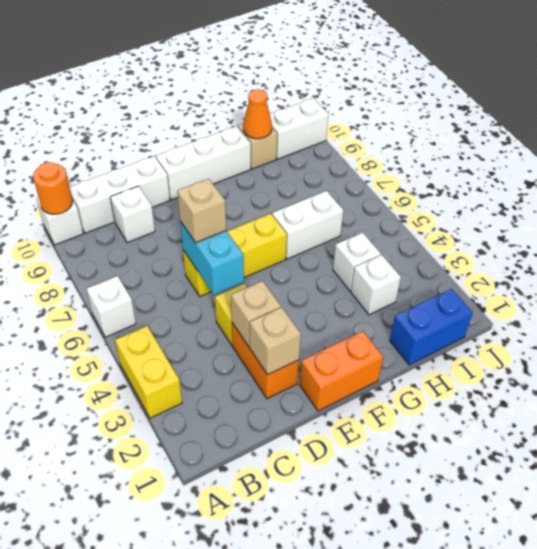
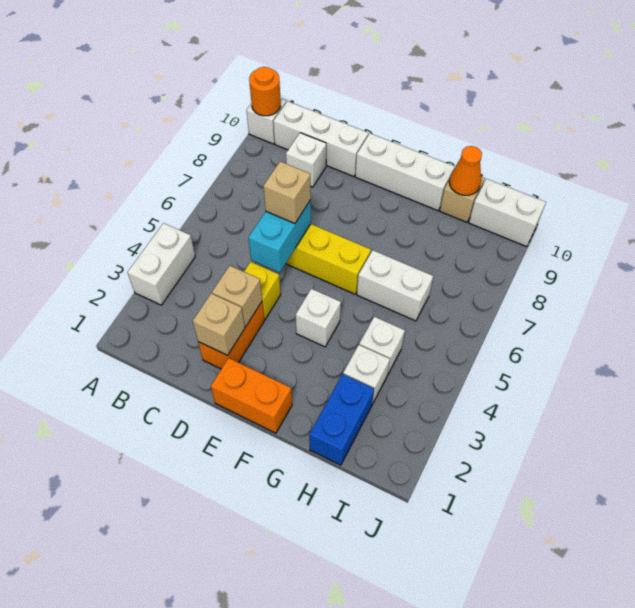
yellow 1x2 brick [115,326,182,418] -> white 1x2 brick [127,223,195,305]
white 1x1 brick [87,276,136,337] -> white 1x1 brick moved to [296,289,341,347]
blue 1x2 brick [390,289,473,365] -> blue 1x2 brick turned to [309,374,374,465]

